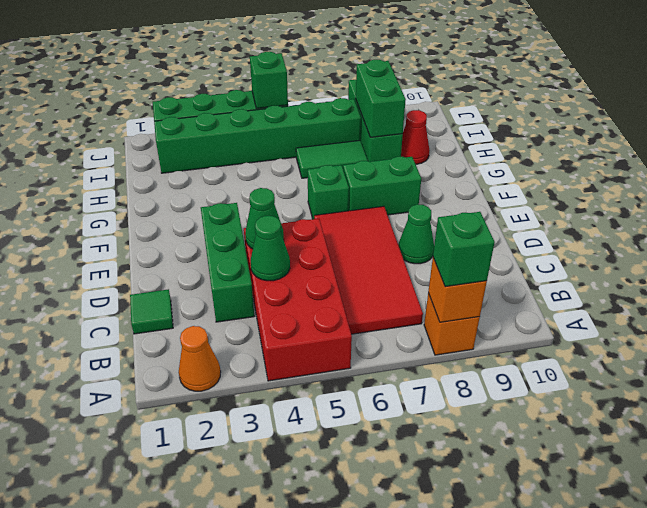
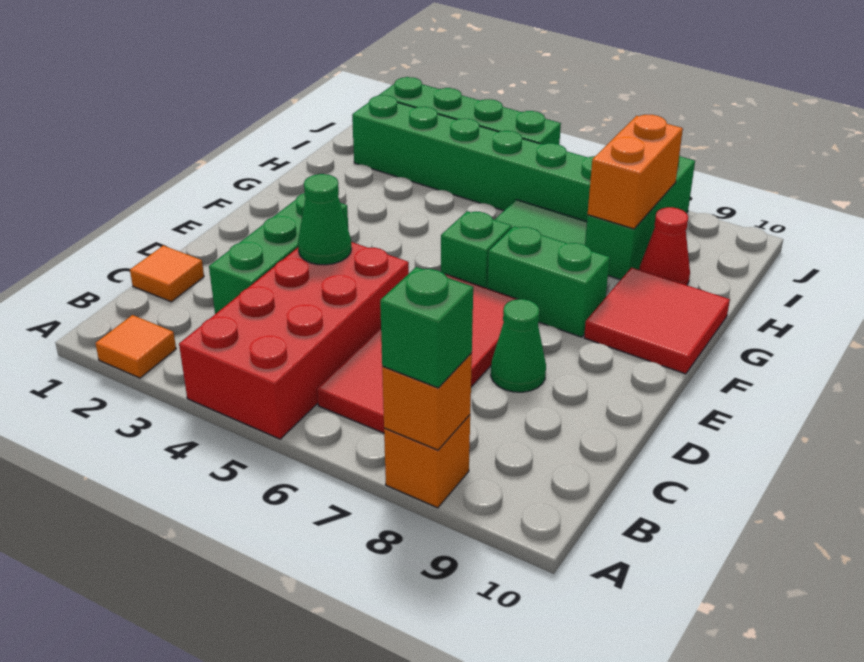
orange 1x1 cone [179,326,221,391] -> orange 1x1 tile [95,315,176,378]
green 1x1 tile [130,289,173,334] -> orange 1x1 tile [130,246,204,302]
green 1x1 cone [251,216,290,281] -> none
none -> red 2x2 tile [584,268,730,374]
green 1x2 brick [356,60,406,137] -> orange 1x2 brick [588,115,683,229]
green 1x1 brick [250,52,288,108] -> none

